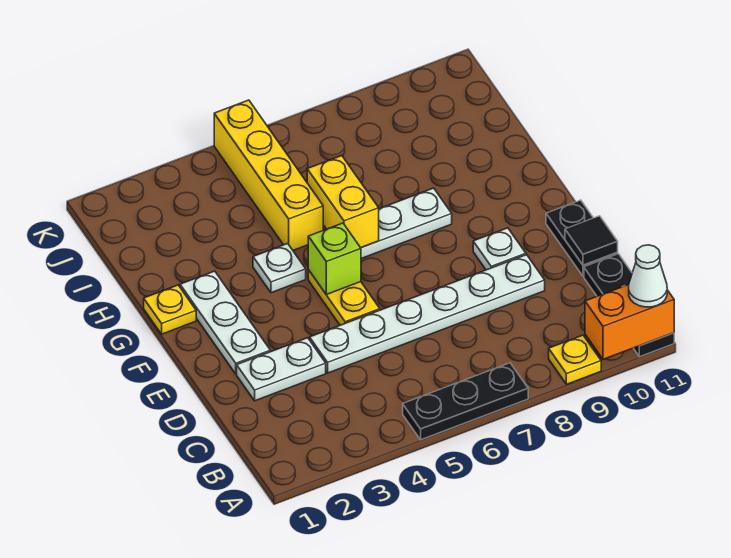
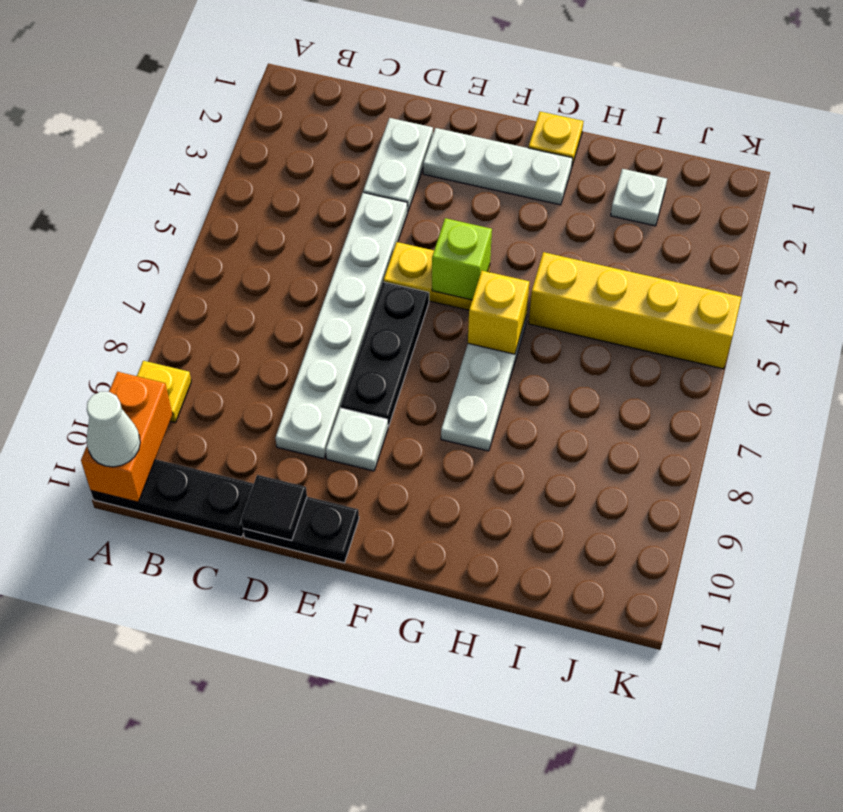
black 1x3 plate [403,363,528,440] -> black 1x3 plate moved to [341,282,429,427]
white 1x1 plate [253,243,306,293] -> white 1x1 plate moved to [611,169,667,226]
yellow 1x2 brick [307,156,379,248] -> yellow 1x1 brick [468,271,529,354]

